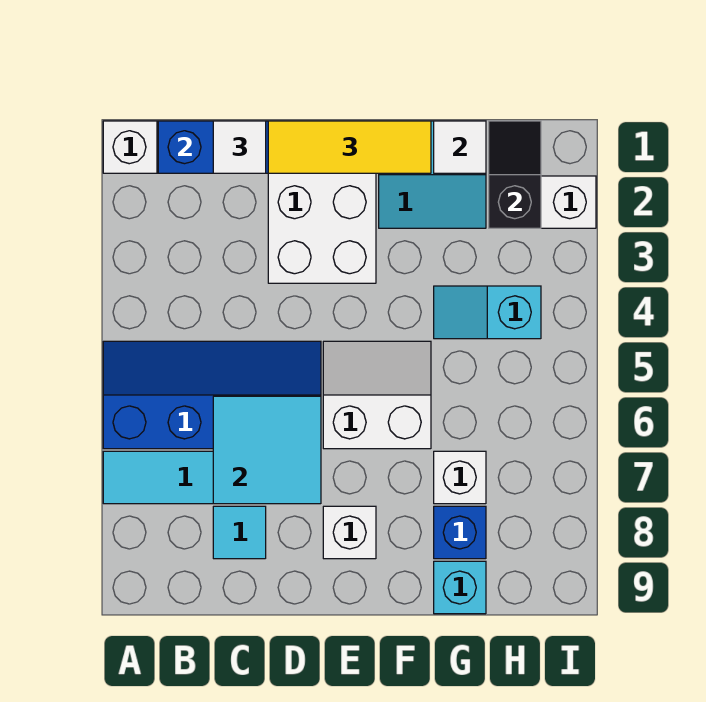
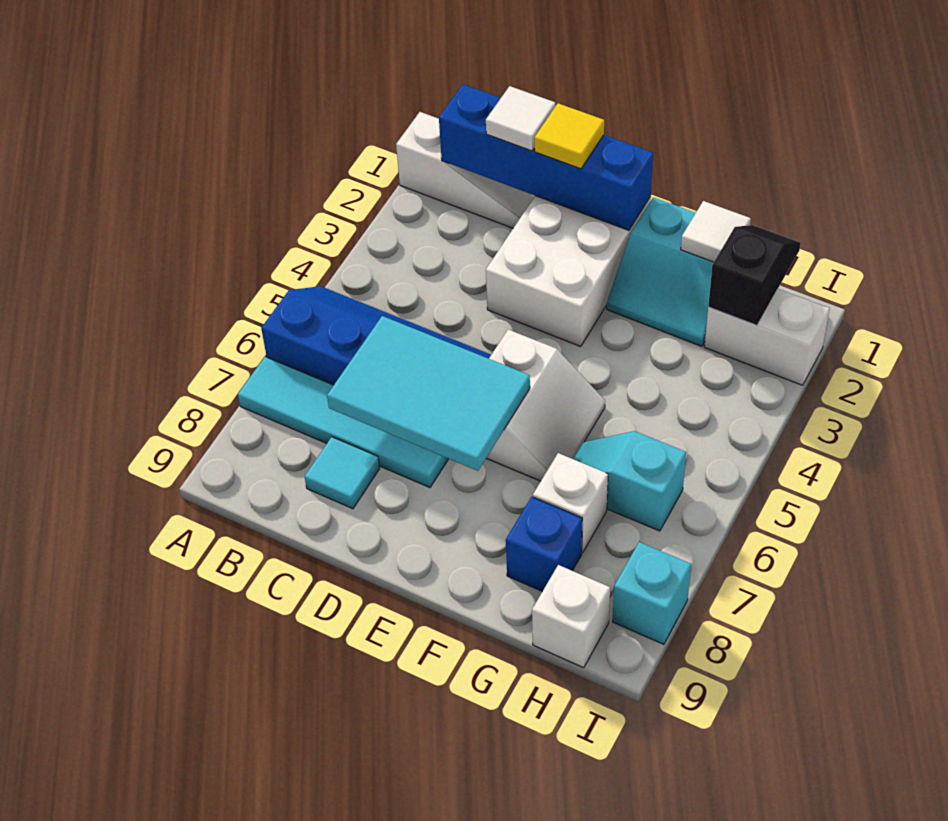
cyan 2x2 tile [213,396,321,504] -> cyan 2x3 tile [327,316,530,471]
yellow 1x3 tile [268,121,431,173] -> yellow 1x1 tile [534,103,604,169]
white 2x2 slope [323,341,431,449] -> white 2x2 slope turned to [486,330,605,481]
white 1x1 brick [323,506,376,559] -> white 1x1 brick moved to [532,565,610,668]
cyan 1x2 slope [434,286,541,339] -> cyan 1x2 slope moved to [573,431,686,531]
cyan 1x1 brick [434,561,486,614] -> cyan 1x1 brick moved to [612,542,691,644]

